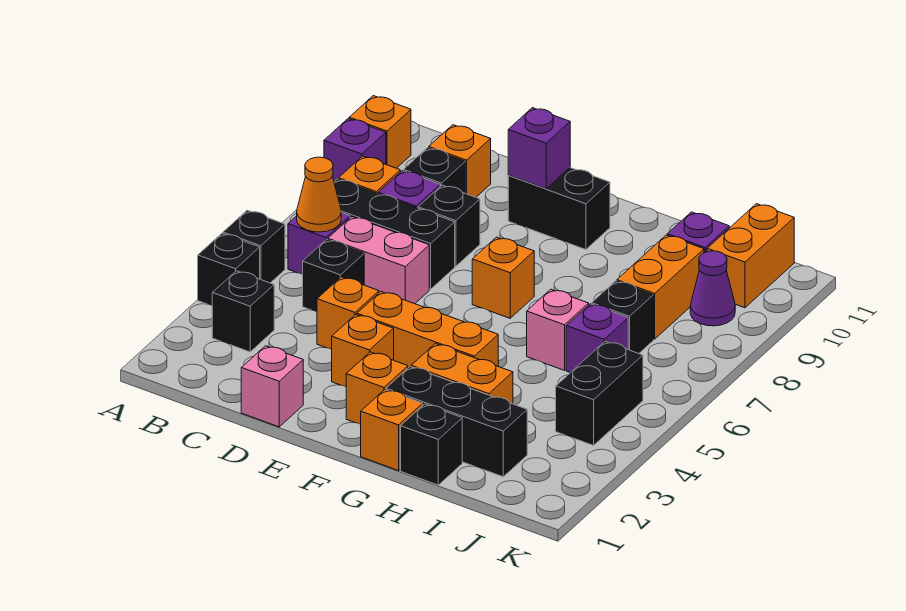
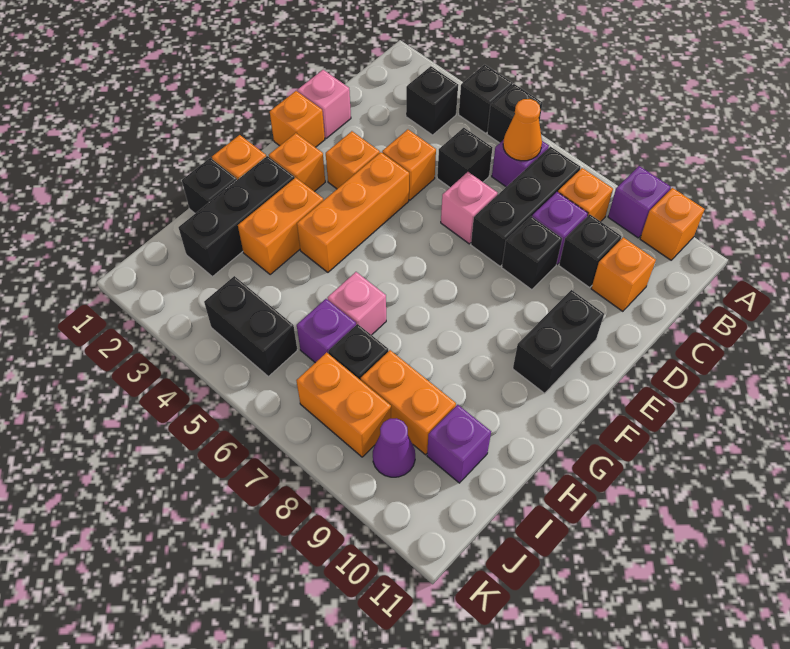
pink 1x2 brick [328,217,429,304] -> pink 1x1 brick [441,172,498,244]
purple 1x1 brick [508,108,570,189] -> none
orange 1x1 brick [472,237,534,318] -> orange 1x1 brick moved to [270,91,325,147]
orange 1x2 brick [707,204,794,308] -> orange 1x2 brick moved to [296,352,391,457]

